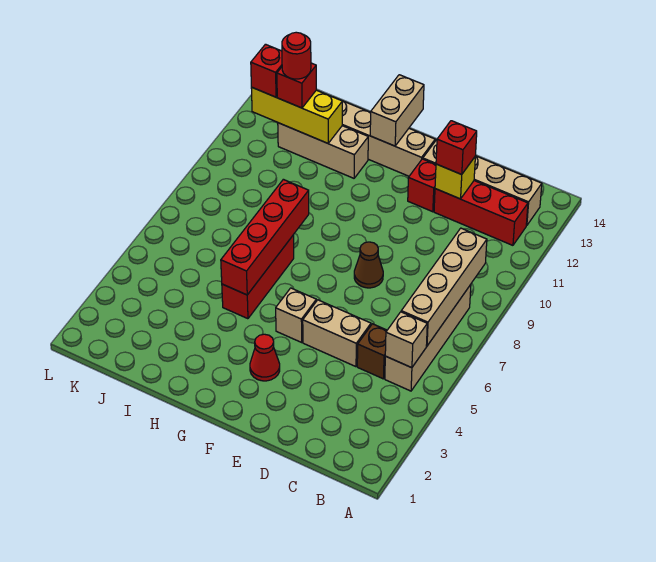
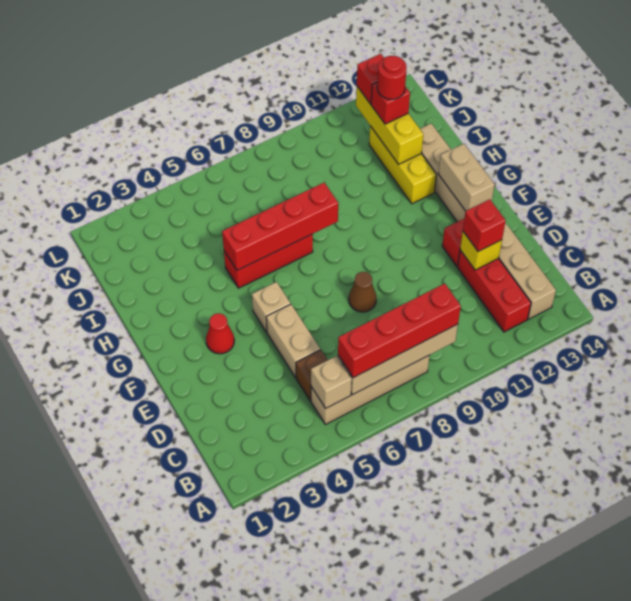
none -> red 1x4 brick [338,283,461,378]
tan 1x2 brick [370,75,424,146] -> tan 1x2 brick turned to [439,144,495,211]
tan 1x3 brick [278,123,368,178] -> yellow 1x3 brick [369,126,436,204]

